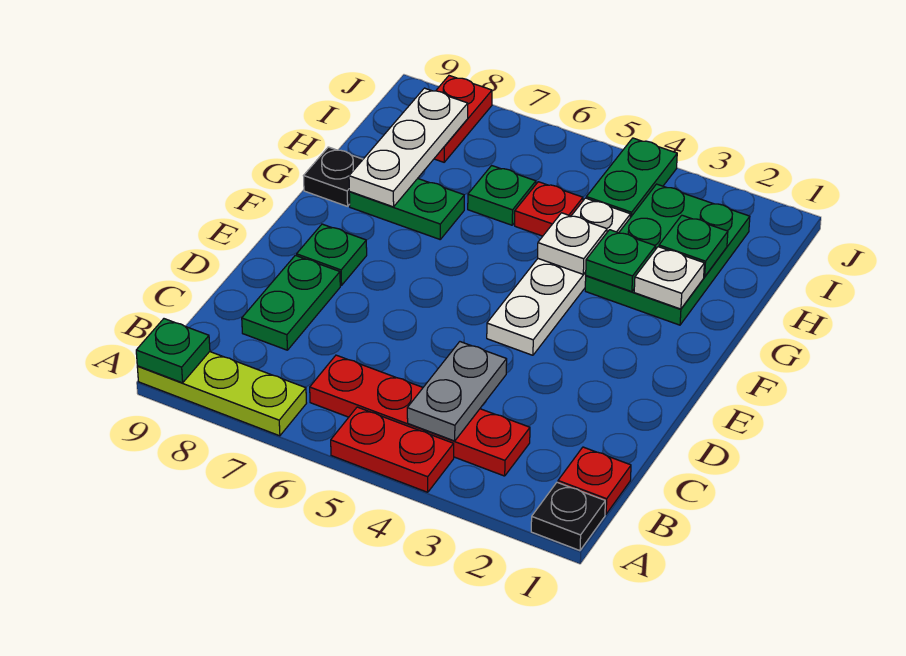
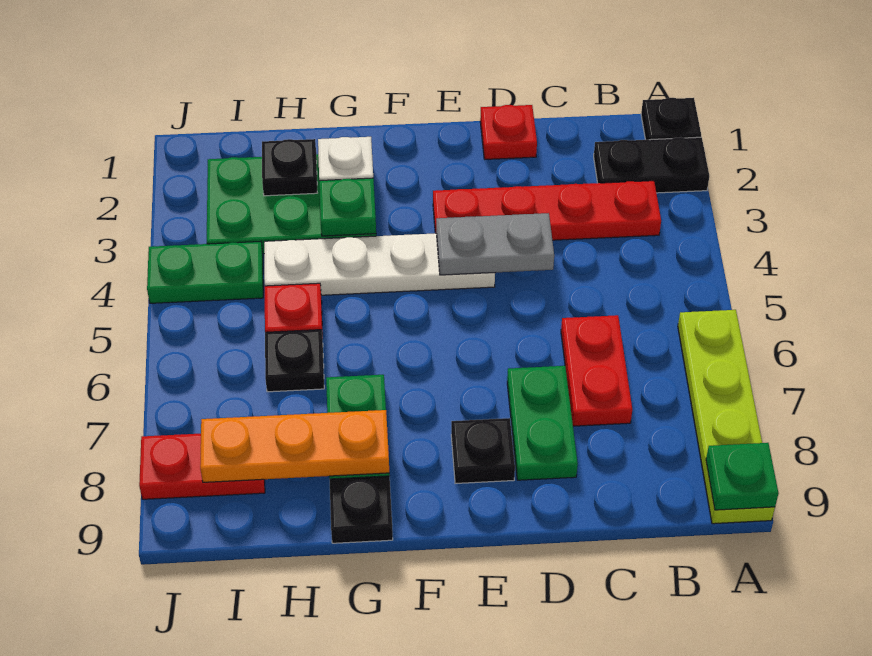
none -> black 1x2 plate [594,137,709,193]
red 1x2 plate [331,407,454,492] -> red 1x2 plate moved to [561,315,632,426]
lime 1x3 plate [137,352,306,436] -> lime 1x4 plate [678,310,775,524]
red 1x1 plate [558,447,631,514] -> red 1x1 plate moved to [480,105,537,159]
red 1x4 plate [310,355,530,476] -> red 1x4 plate turned to [433,181,661,240]
grey 1x2 plate [407,342,507,441] -> grey 1x2 plate moved to [436,213,554,275]
green 1x2 plate [242,255,340,350] -> green 1x2 plate turned to [507,366,578,480]
green 1x1 plate [297,224,367,285] -> black 1x1 plate [451,418,515,483]
white 1x1 plate [538,213,607,274] -> none
white 1x3 plate [349,88,468,207] -> orange 1x3 plate [200,410,389,482]
green 1x1 plate [659,215,728,277] -> black 1x1 plate [262,139,317,196]
green 1x1 plate [468,166,536,225] -> black 1x1 plate [265,330,324,392]

